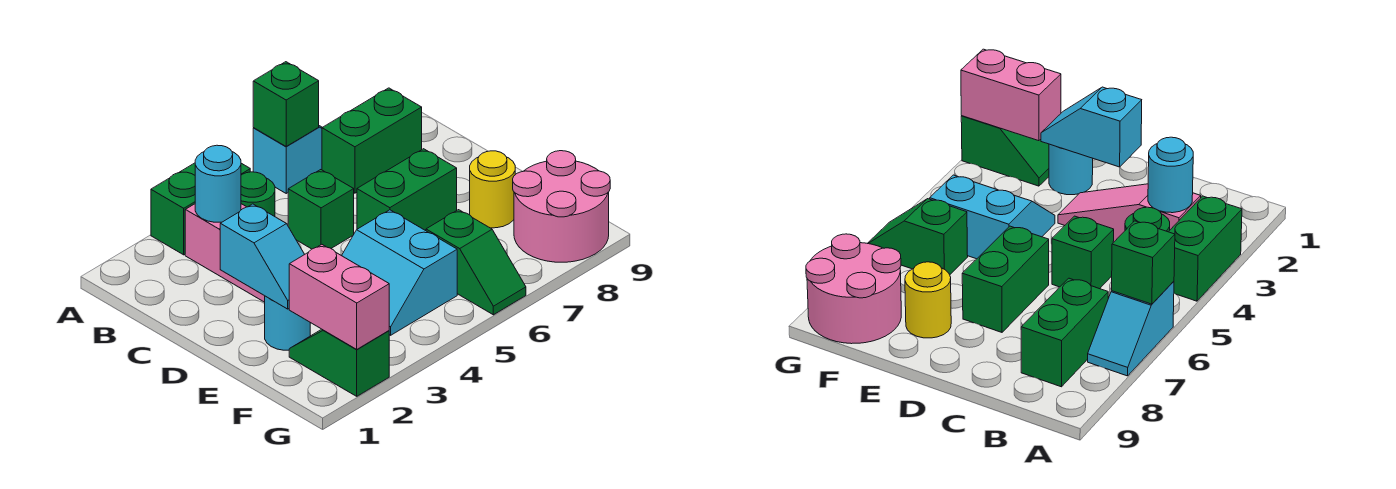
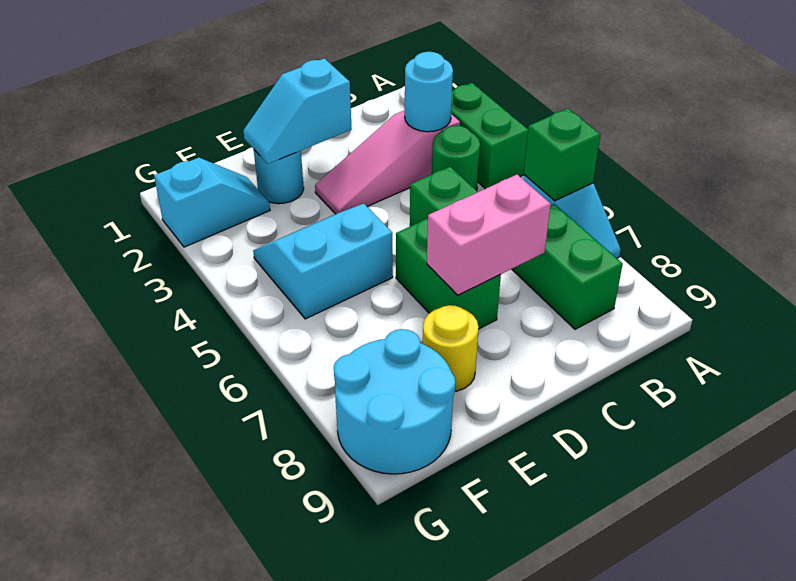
green 1x2 slope [289,329,389,396] -> cyan 1x2 slope [154,158,270,247]
pink 1x2 brick [289,245,389,349] -> pink 1x2 brick moved to [427,175,551,295]
green 1x2 slope [426,210,526,315] -> none
pink 2x2 round brick [513,151,610,262] -> cyan 2x2 round brick [334,329,455,474]

